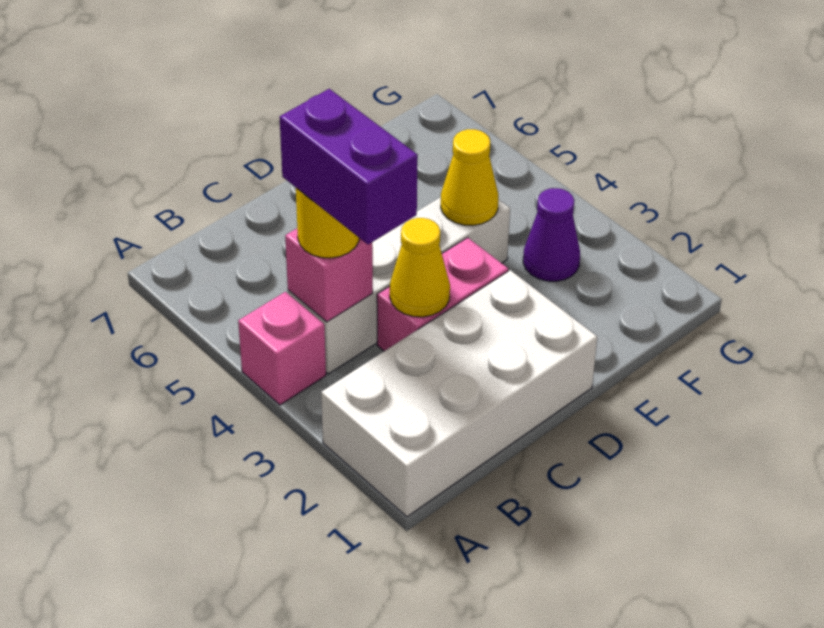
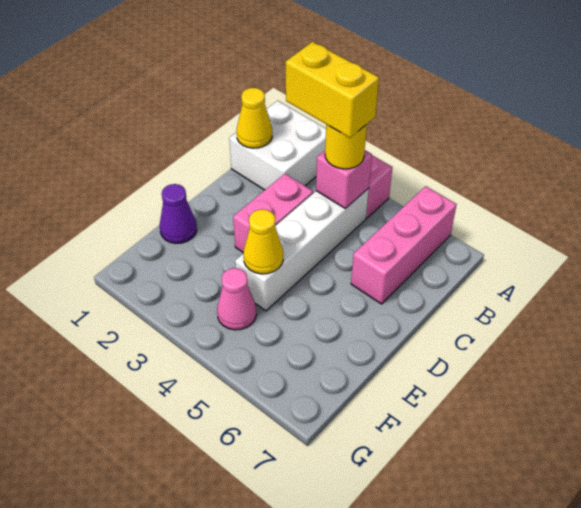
white 2x4 brick [321,270,597,517] -> white 2x2 brick [229,101,326,190]
none -> pink 1x3 brick [351,186,457,304]
purple 1x2 brick [280,89,418,244] -> yellow 1x2 brick [286,42,379,138]
yellow 1x1 cone [390,218,450,317] -> yellow 1x1 cone moved to [237,88,272,148]
purple 1x1 cone [523,188,580,281] -> purple 1x1 cone moved to [160,184,197,243]
none -> pink 1x1 cone [217,268,257,330]

